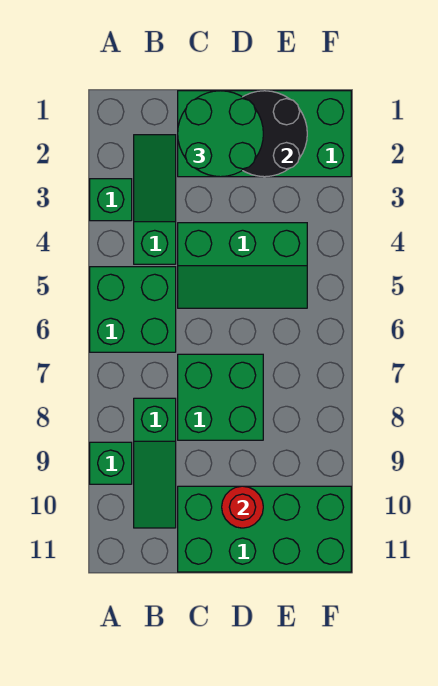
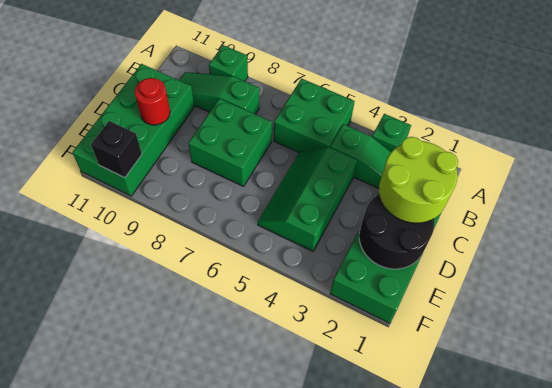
green 2x2 round brick [178,91,263,177] -> lime 2x2 round brick [379,137,458,223]
none -> black 1x1 brick [91,121,142,178]

